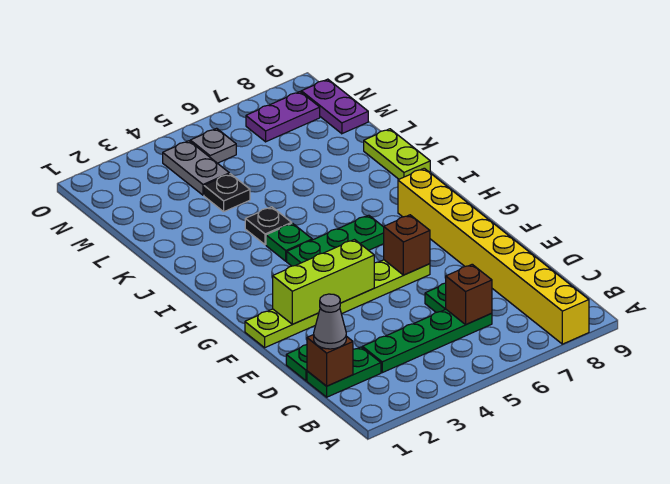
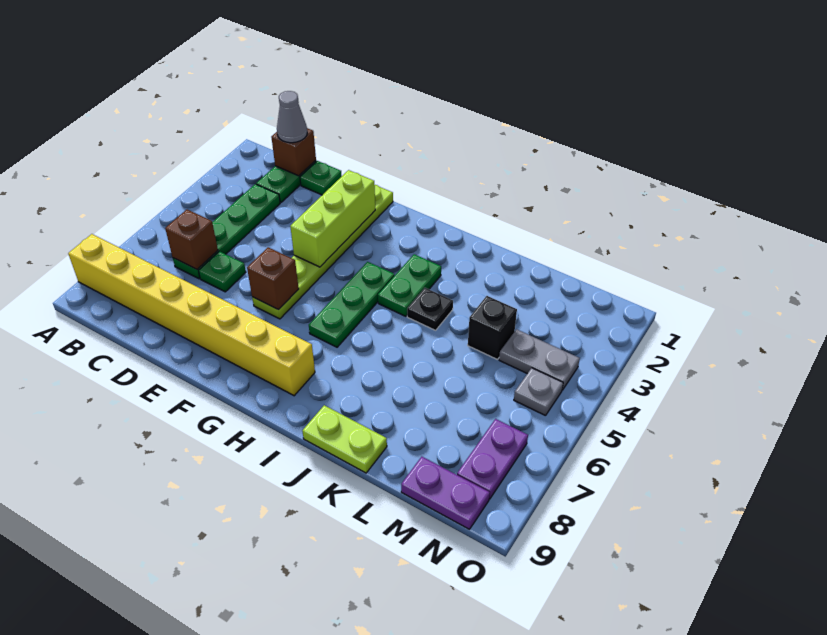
green 1x1 plate [266,223,312,261] -> green 1x2 plate [378,254,441,316]
black 1x1 plate [204,174,250,212] -> black 1x1 brick [468,296,517,359]

